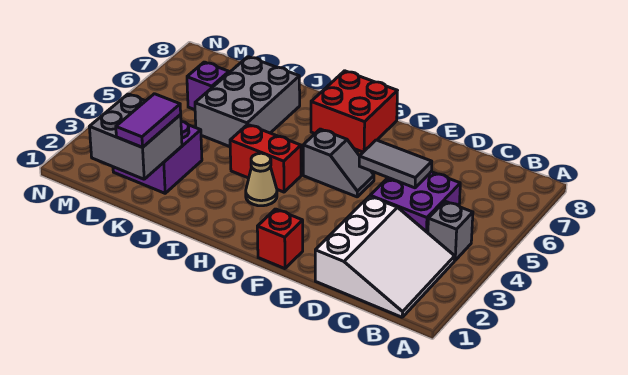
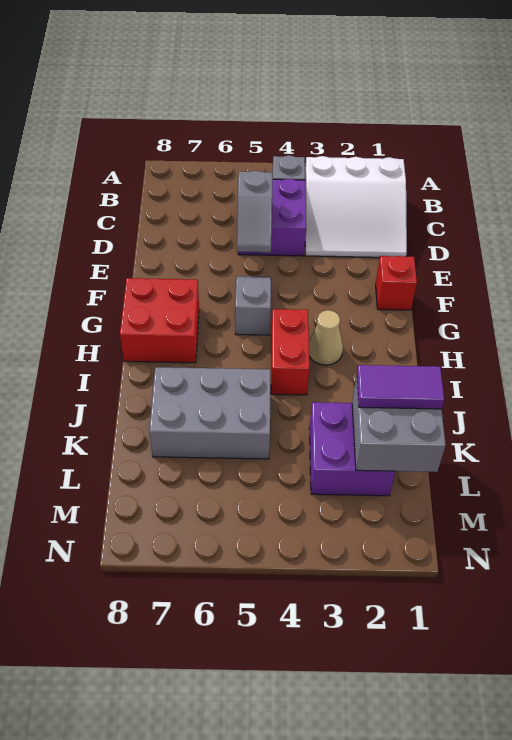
white 3x3 slope [315,196,455,317] -> white 3x3 slope turned to [305,156,407,257]
grey 1x2 tile [359,140,432,188] -> grey 1x2 slope [237,171,272,252]
purple 1x1 brick [187,62,229,110] -> none

